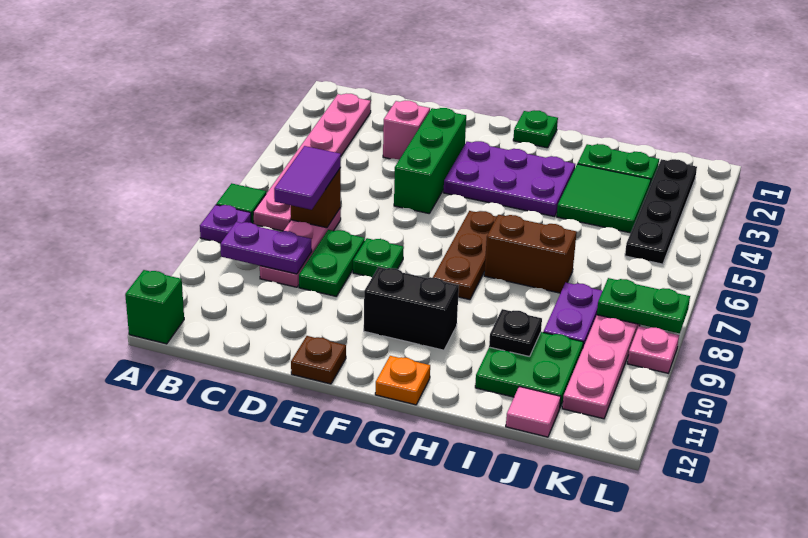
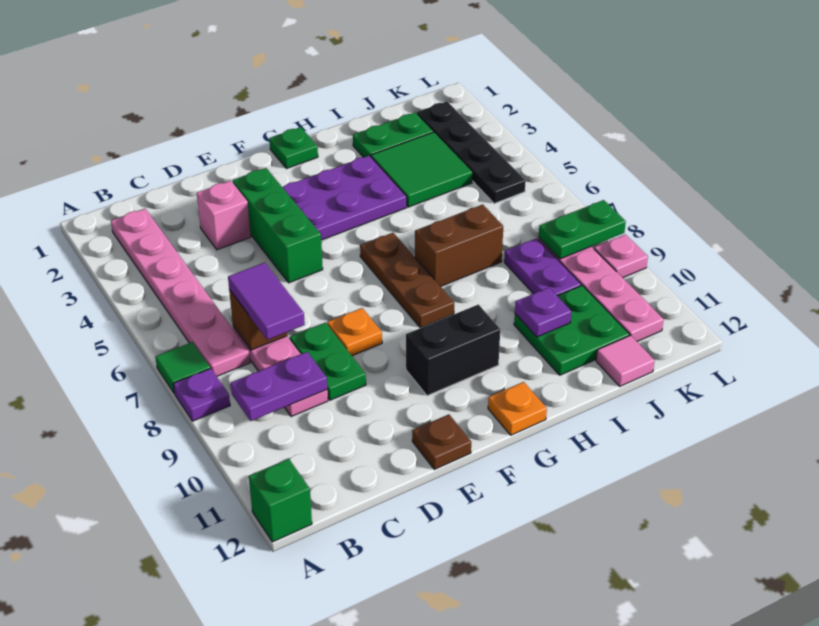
green 1x1 plate [353,238,404,277] -> orange 1x1 plate [327,308,382,356]
black 1x1 plate [489,309,542,357] -> purple 1x1 plate [515,288,571,337]

